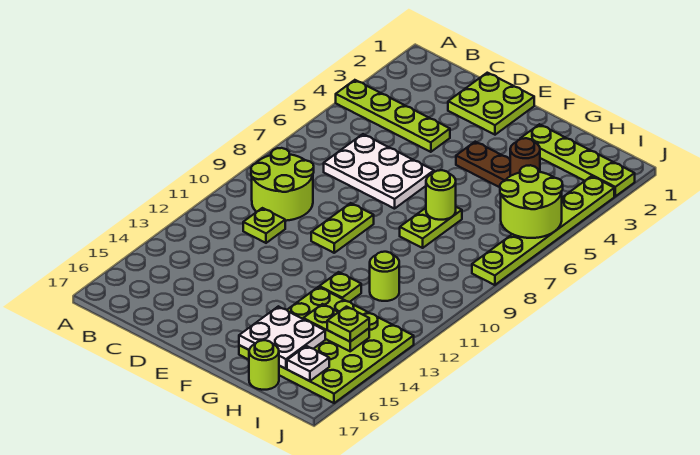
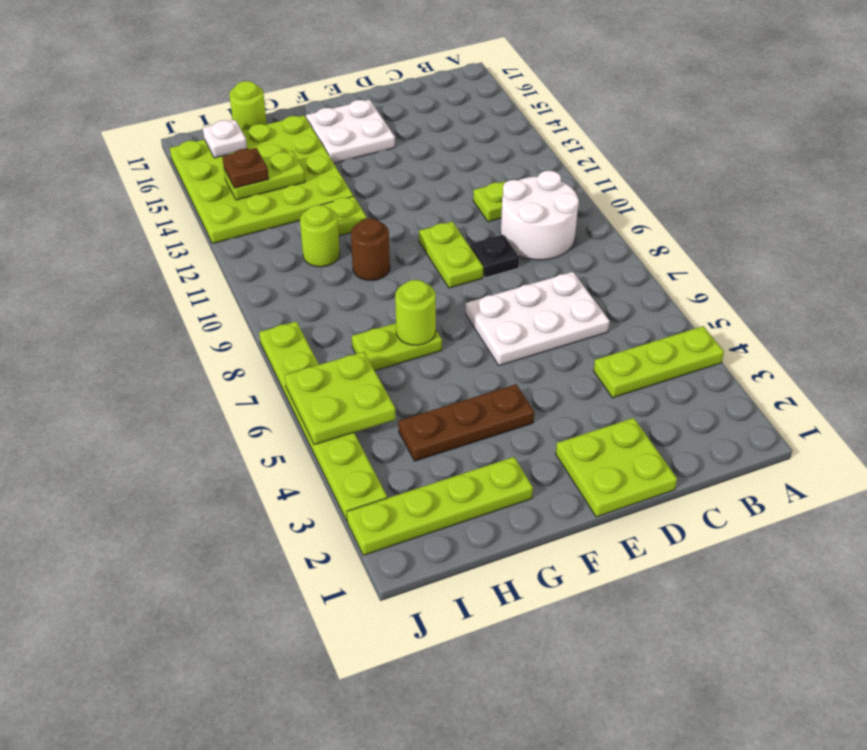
lime 1x4 plate [336,80,450,152] -> lime 1x3 plate [594,326,724,398]
lime 2x2 round brick [251,148,314,221] -> white 2x2 round brick [501,171,579,260]
none -> black 1x1 plate [470,235,519,278]
lime 1x2 plate [400,207,462,248] -> lime 1x2 plate turned to [352,323,442,371]
white 2x2 plate [239,306,325,369] -> white 2x2 plate moved to [306,100,395,163]
brown 1x1 round brick [510,138,540,176] -> brown 1x1 round brick moved to [351,218,390,280]
lime 2x2 round brick [500,165,563,238] -> lime 2x2 plate [285,352,396,445]
lime 1x1 plate [327,307,369,342] -> brown 1x1 plate [222,148,269,188]

